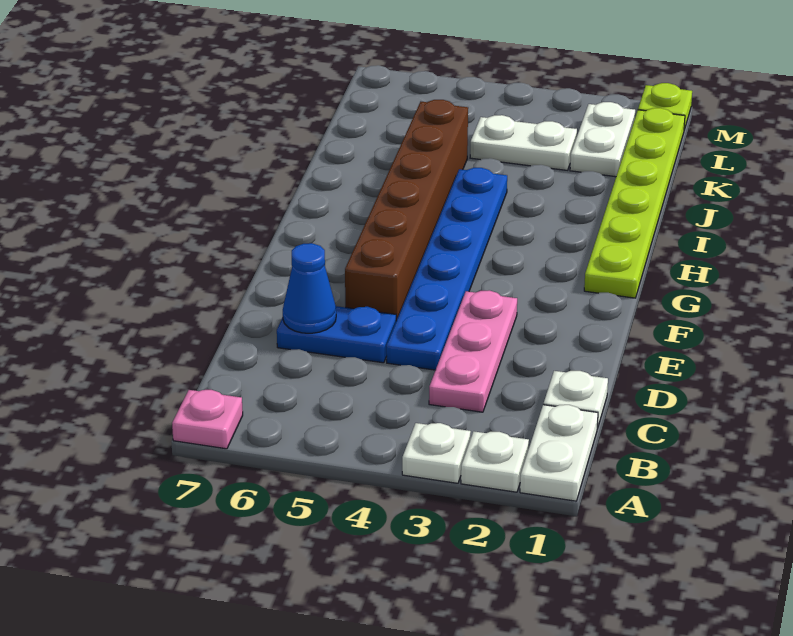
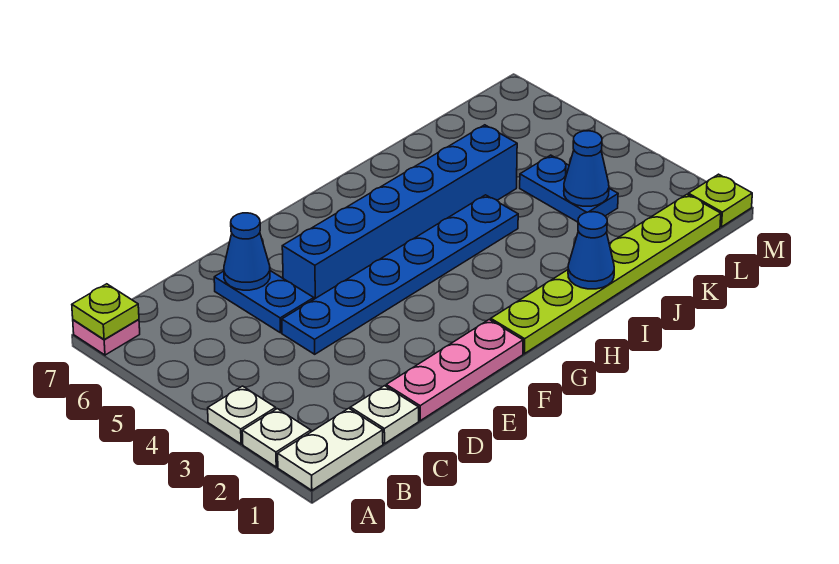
none -> lime 1x1 plate [72,284,139,340]
pink 1x3 plate [429,290,517,412] -> pink 1x3 plate moved to [386,320,523,421]
brown 1x6 brick [345,100,468,321] -> blue 1x6 brick [282,125,517,299]
none -> blue 1x1 cone [568,212,614,289]
white 1x2 plate [570,102,635,177] -> none
white 1x2 plate [470,115,577,170] -> blue 1x2 plate [520,155,618,222]
none -> blue 1x1 cone [564,131,609,206]

